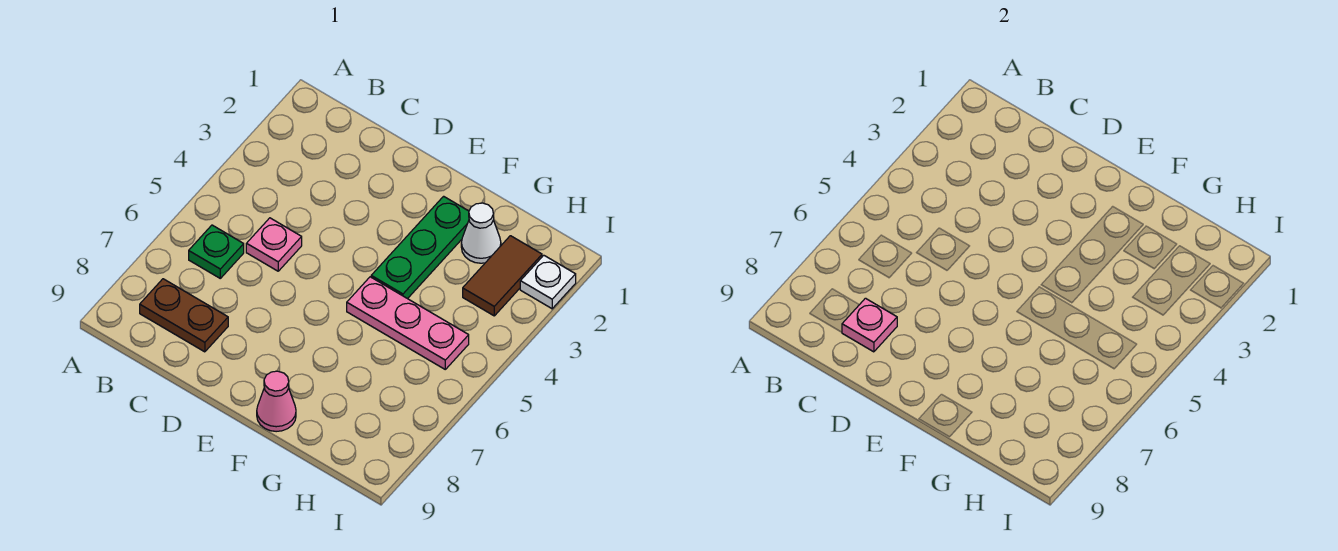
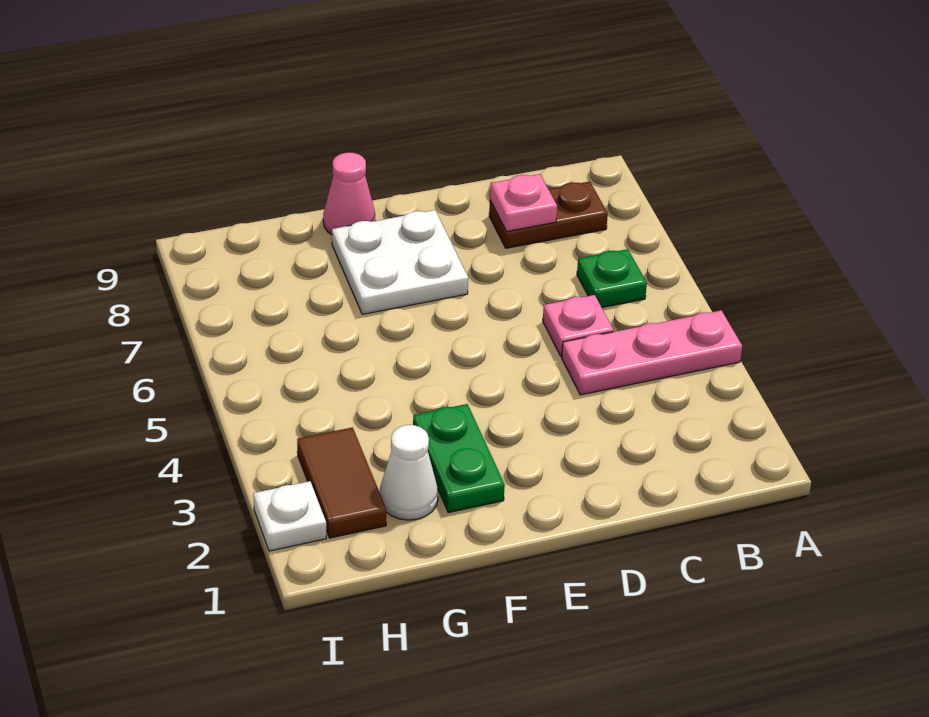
none -> white 2x2 plate [332,210,468,314]
green 1x3 plate [371,196,469,299] -> green 1x2 plate [413,404,505,513]
pink 1x3 plate [347,277,469,369] -> pink 1x3 plate moved to [562,310,742,395]

